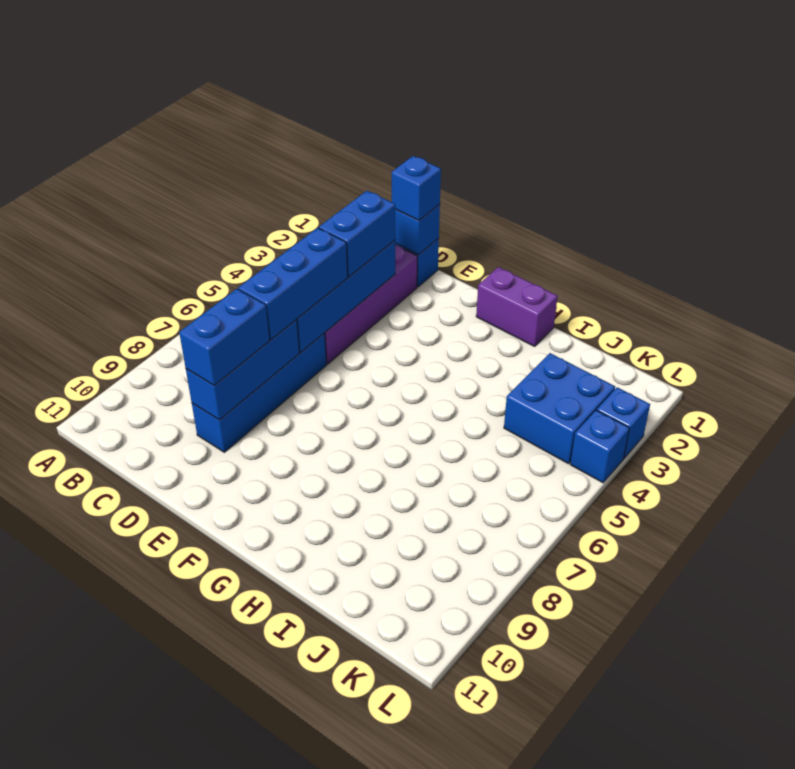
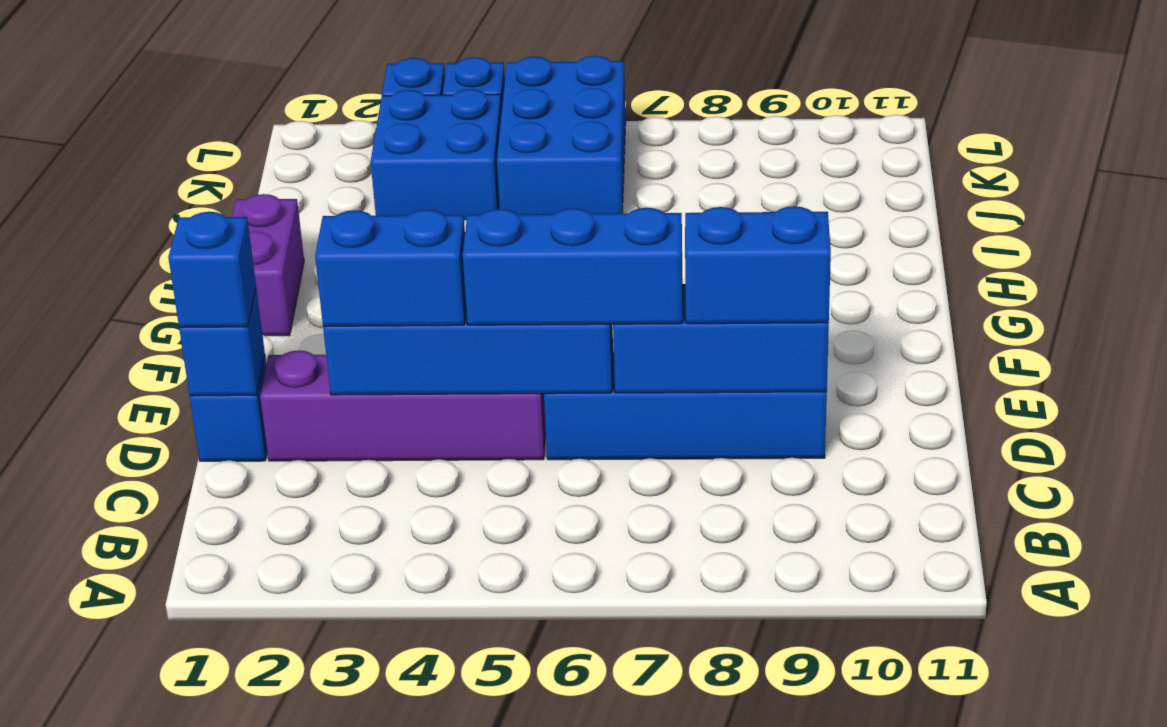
none -> blue 2x3 brick [497,56,626,214]

